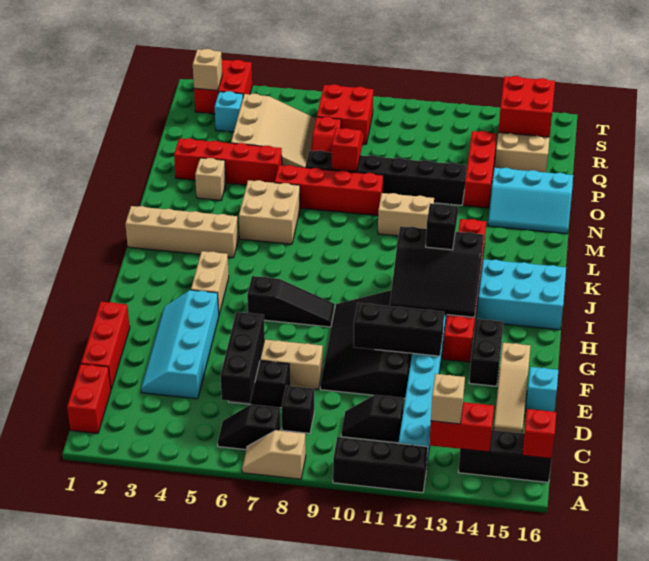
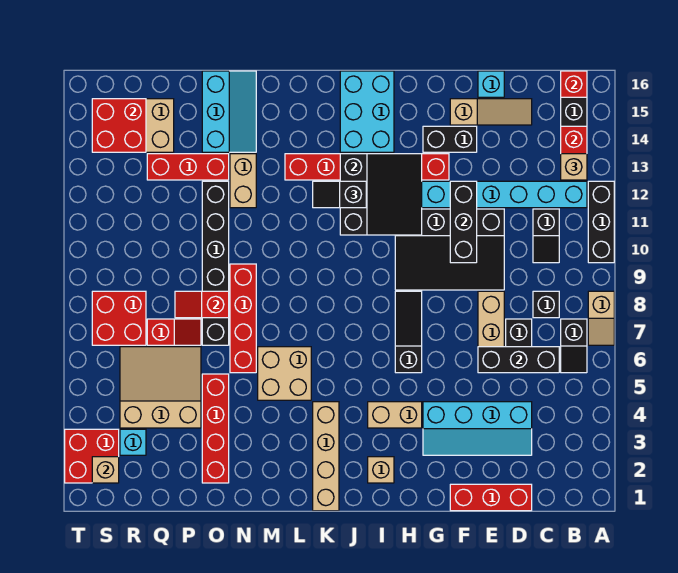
red 1x2 brick [67,364,111,433] -> none
tan 1x2 brick [378,193,434,236] -> tan 1x2 brick moved to [230,154,256,208]
tan 1x1 brick [195,158,226,200] -> tan 1x1 brick moved to [368,457,394,483]

